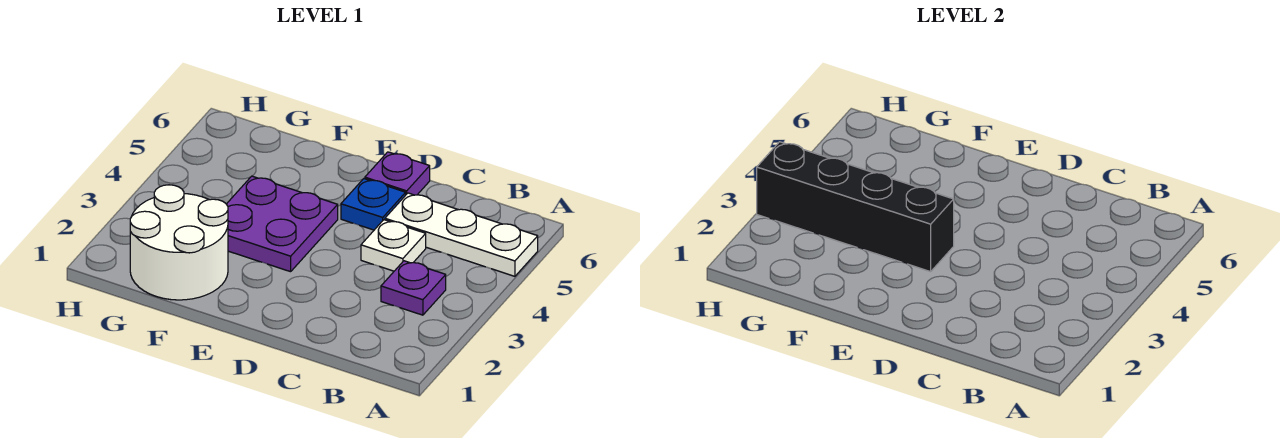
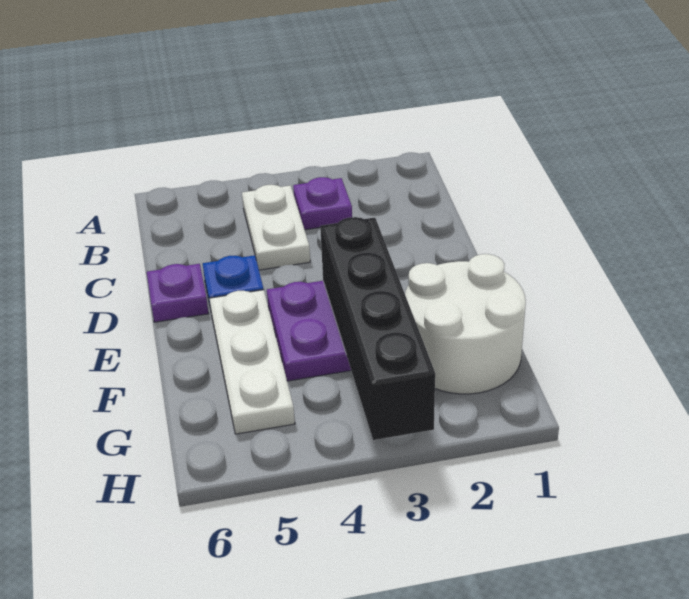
white 1x3 plate [385,193,538,276] -> white 1x3 plate moved to [209,290,295,434]
white 1x1 plate [361,220,426,271] -> white 1x2 plate [242,185,310,270]

